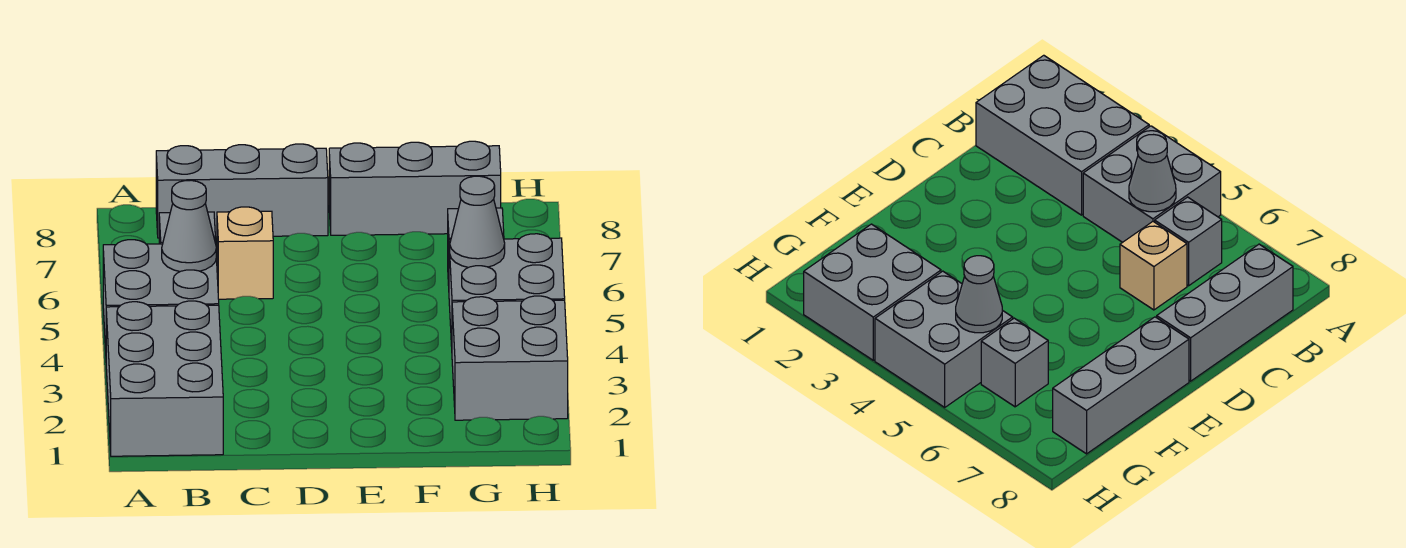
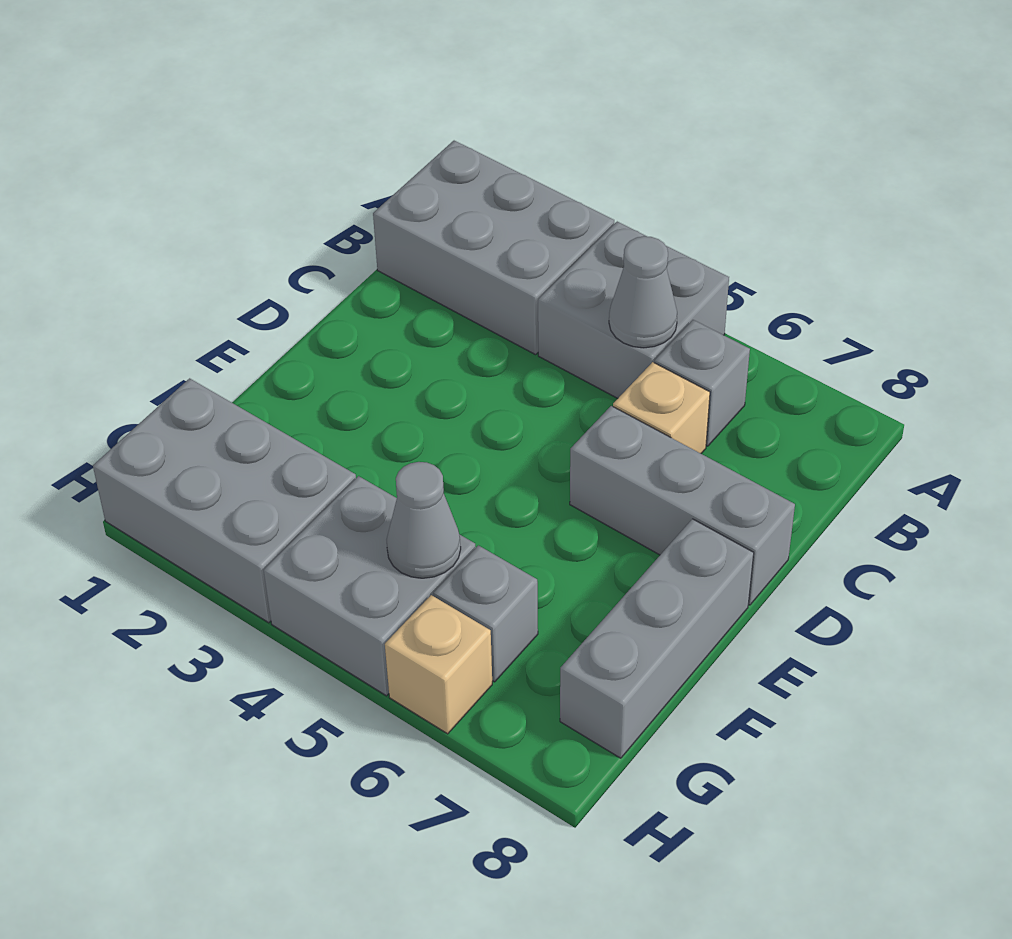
grey 1x3 brick [156,144,328,238] -> grey 1x3 brick turned to [570,406,795,605]
grey 2x2 brick [452,296,568,420] -> grey 2x3 brick [93,378,356,623]
none -> tan 1x1 brick [385,595,492,734]

